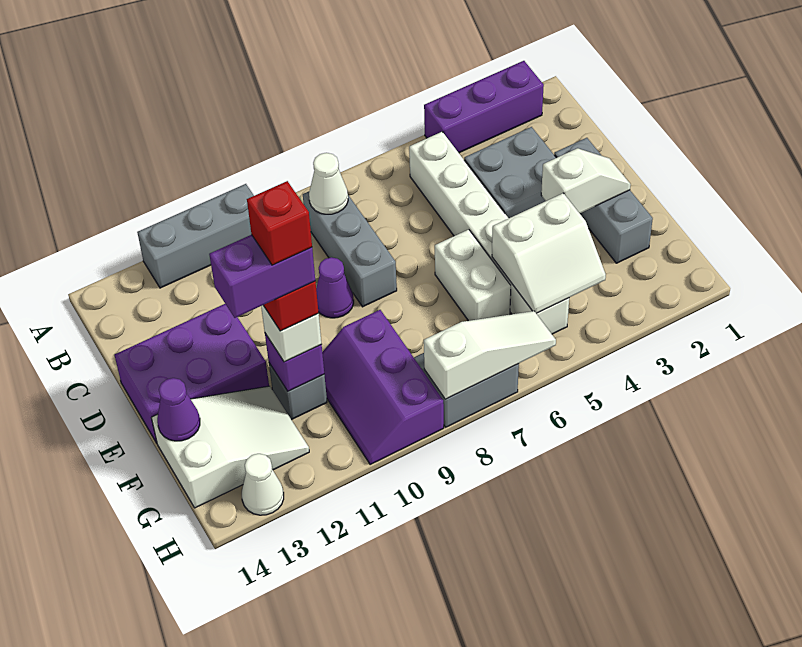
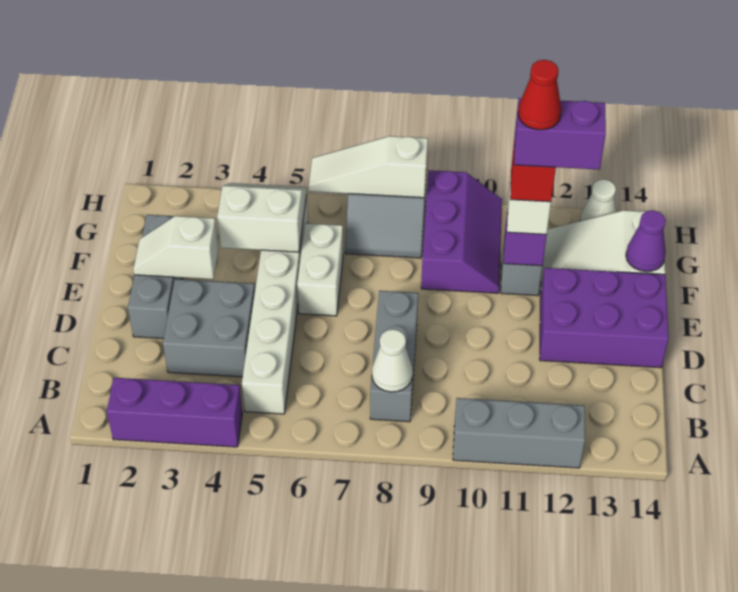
purple 1x1 cone [316,257,354,318] -> none
red 1x1 brick [247,181,312,265] -> red 1x1 cone [518,60,561,130]

